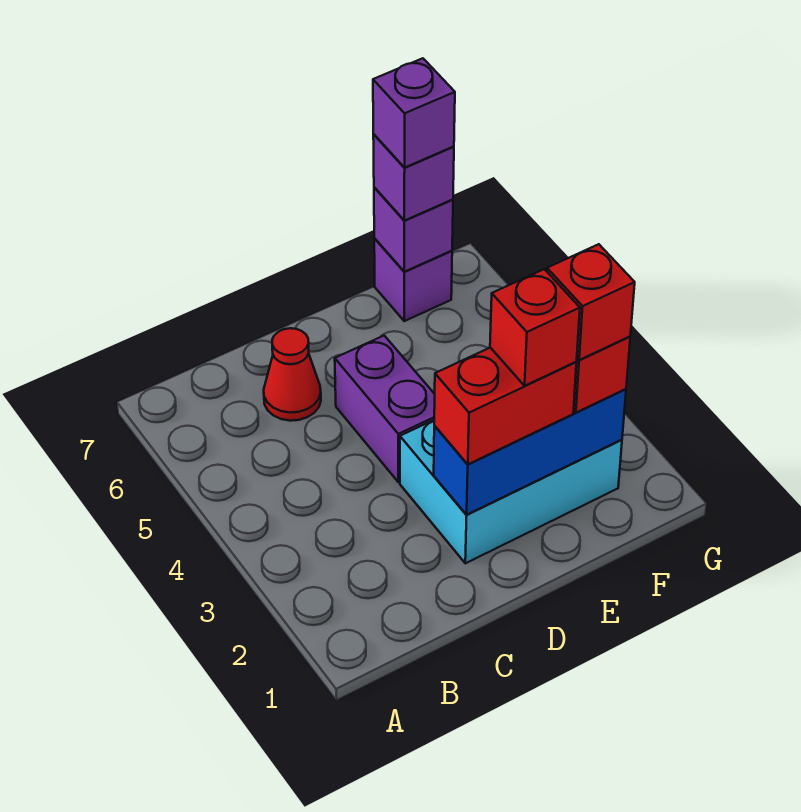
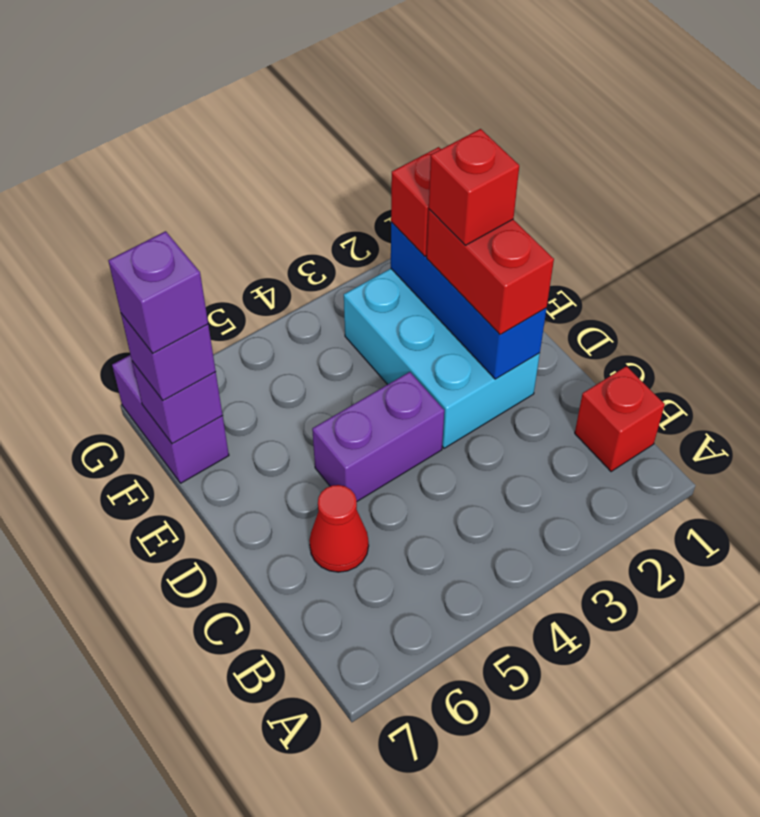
red 1x1 brick [547,244,635,360] -> red 1x1 brick moved to [575,366,665,472]
purple 1x1 brick [374,239,452,321] -> purple 1x2 brick [112,355,229,483]

